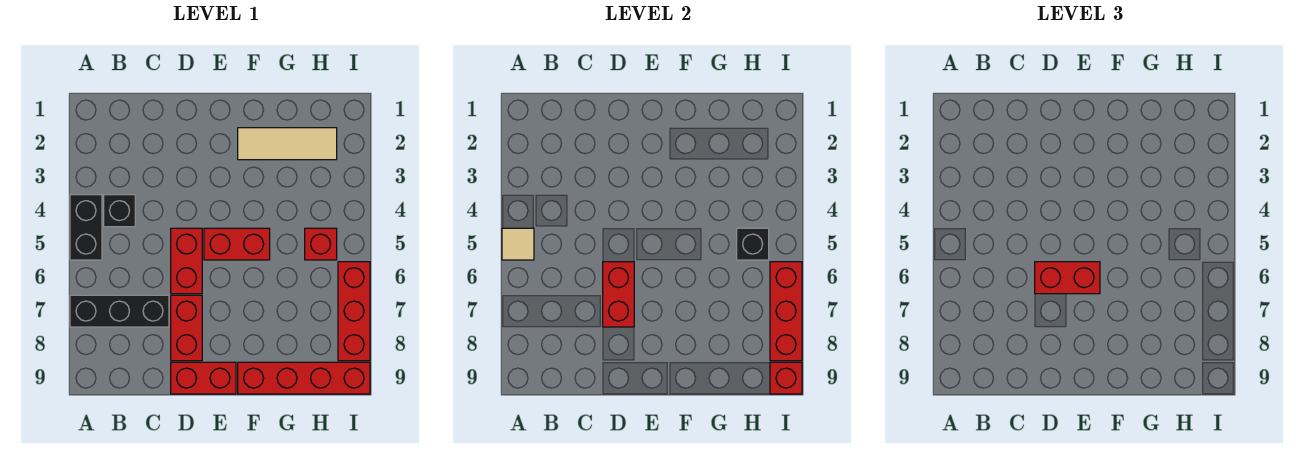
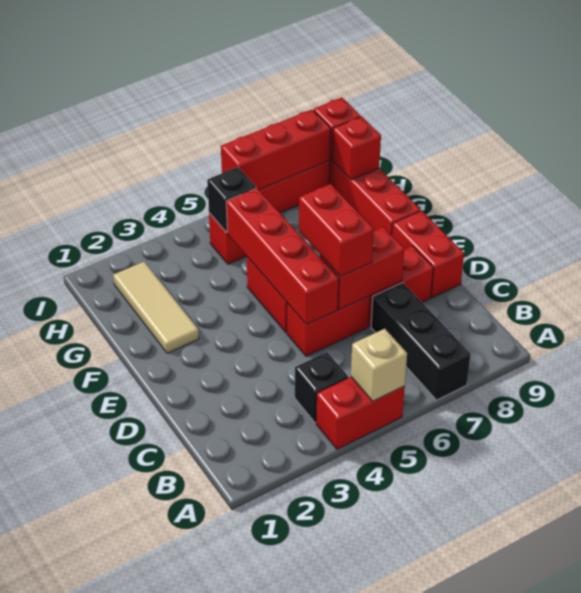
black 1x2 brick [70,195,102,260] -> red 1x2 brick [316,377,405,449]
tan 1x1 tile [502,228,534,260] -> tan 1x1 brick [351,329,407,401]
none -> red 1x4 brick [226,188,339,325]
none -> red 1x1 brick [332,117,381,180]

